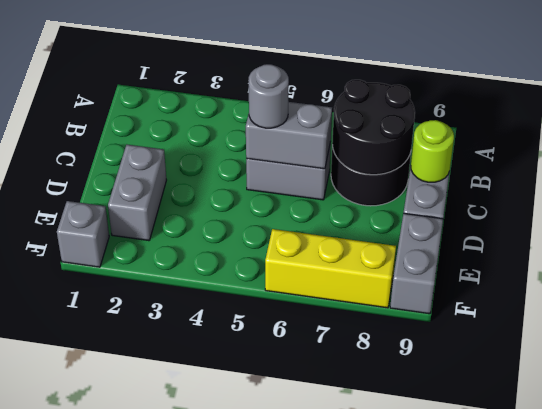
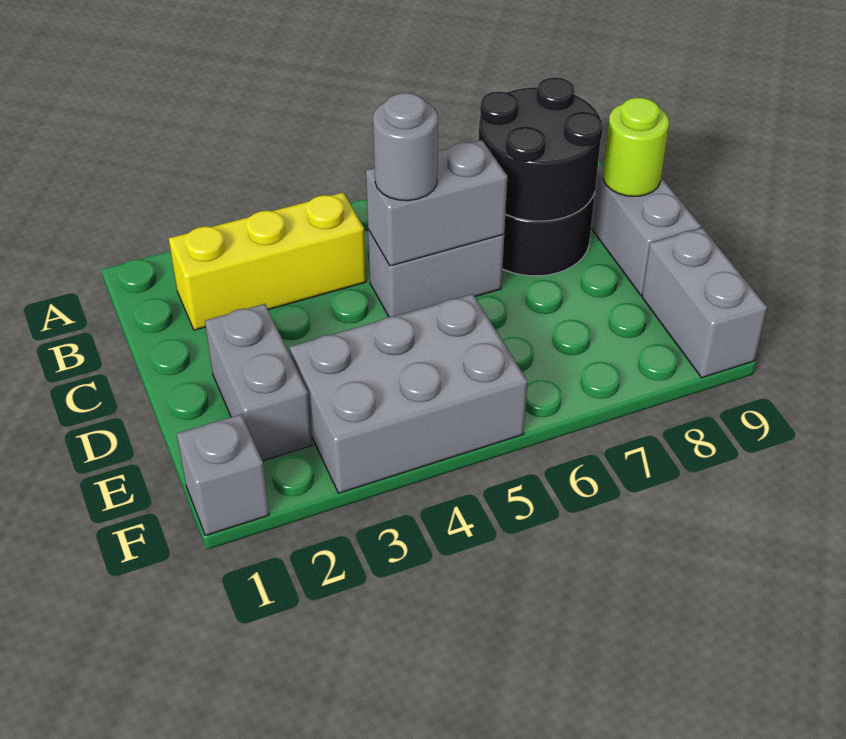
none -> grey 2x3 brick [290,294,528,493]
yellow 1x3 brick [265,229,396,308] -> yellow 1x3 brick moved to [169,193,366,330]

